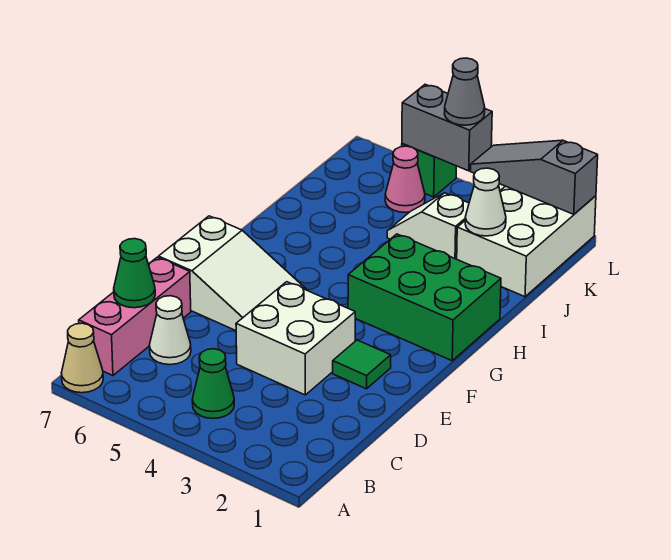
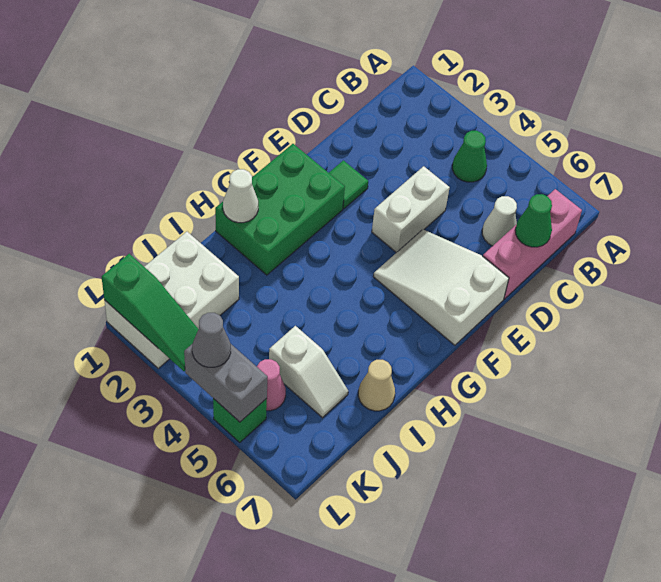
tan 1x1 cone [62,323,103,393] -> tan 1x1 cone moved to [358,360,395,411]
white 2x2 brick [236,282,355,395] -> white 1x2 brick [372,166,450,253]
green 2x3 brick [348,234,501,361] -> green 2x3 brick turned to [215,144,345,275]
white 1x1 cone [465,168,506,236] -> white 1x1 cone moved to [223,169,258,223]
white 1x2 slope [387,193,469,259] -> white 1x2 slope moved to [269,326,348,418]
grey 1x3 slope [470,140,598,214] -> green 1x3 slope [102,254,198,371]

